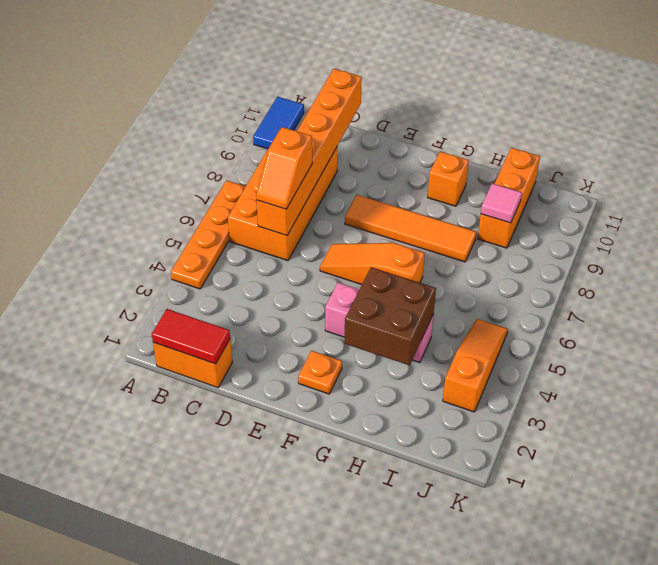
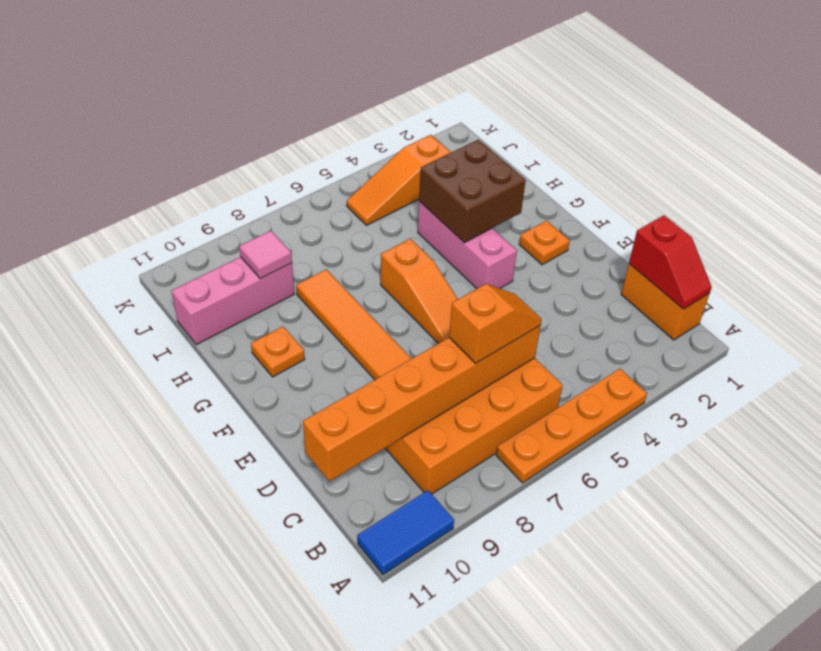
red 1x2 tile [152,309,230,364] -> red 1x2 slope [629,215,712,309]
orange 1x1 brick [428,152,469,206] -> orange 1x1 plate [251,327,305,377]
orange 1x3 brick [478,148,540,248] -> pink 1x3 brick [172,257,294,345]

